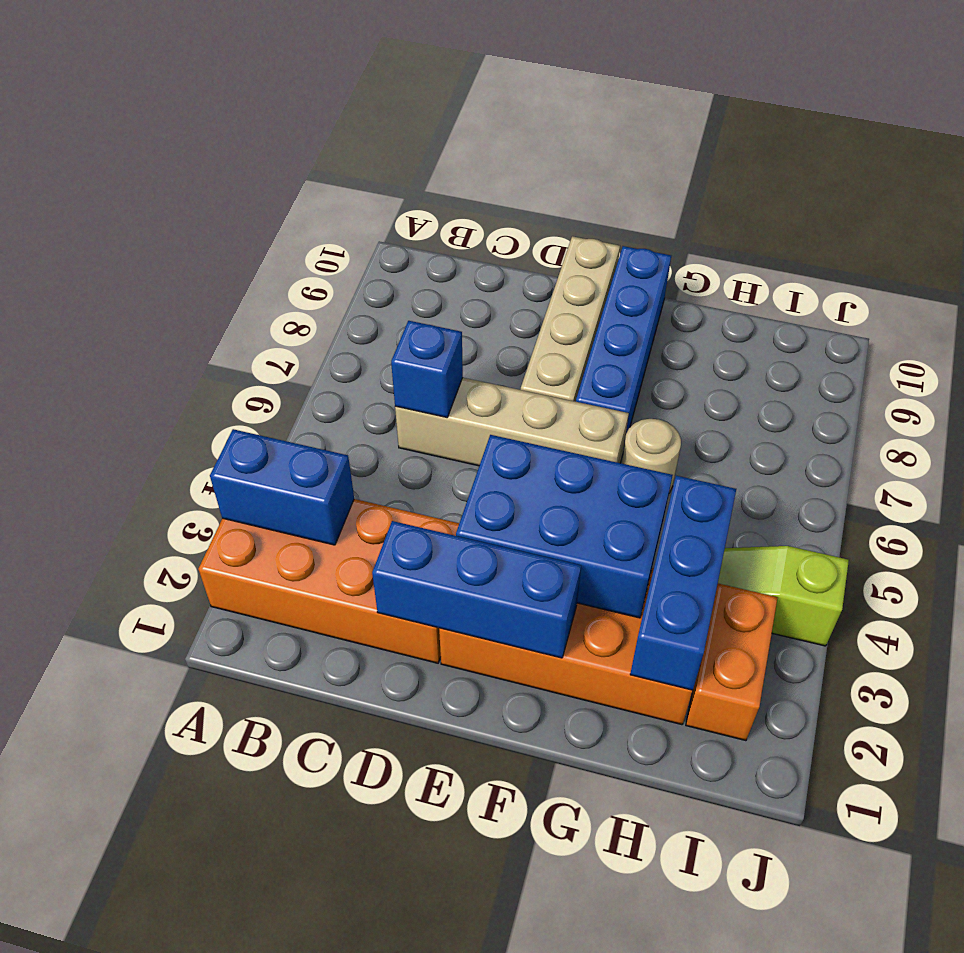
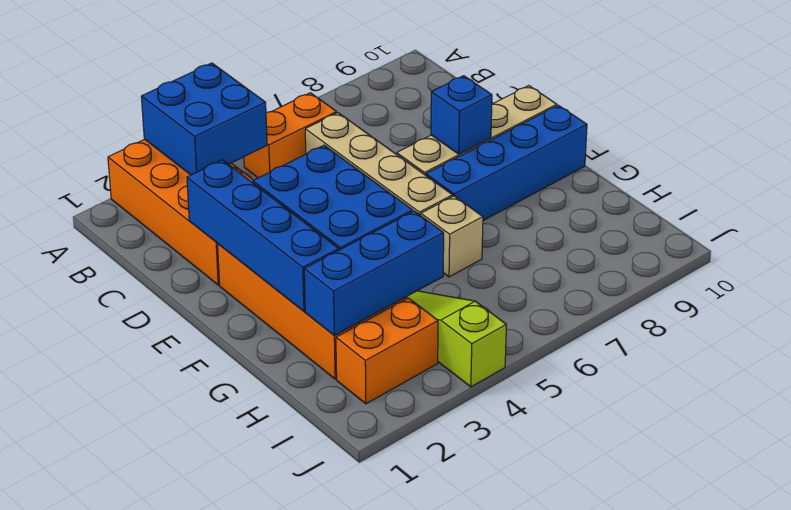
blue 1x2 brick [210,429,354,545] -> blue 2x2 brick [141,63,267,175]
none -> orange 1x2 brick [244,93,337,178]
blue 1x1 brick [391,321,463,417] -> blue 1x1 brick moved to [431,76,492,154]
blue 1x3 brick [372,521,581,658] -> blue 1x4 brick [187,160,339,311]
tan 1x1 round brick [622,419,681,493] -> tan 1x1 brick [421,196,483,277]

